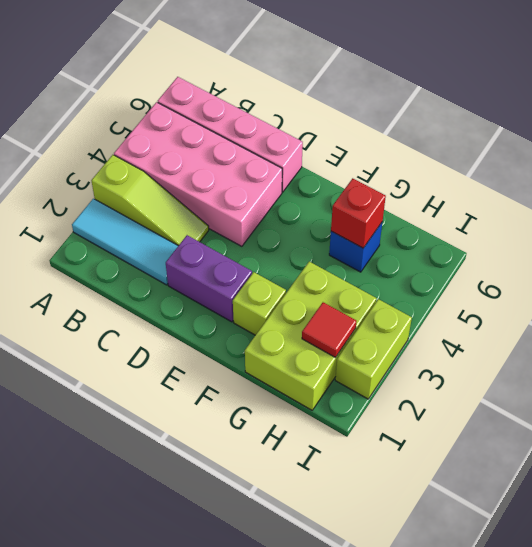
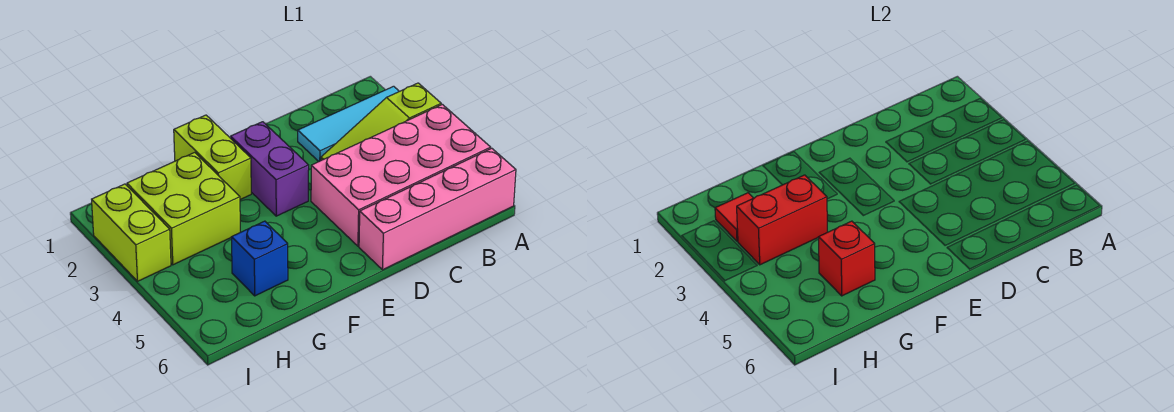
purple 1x2 brick [166,235,252,322] -> purple 1x2 brick turned to [231,122,309,216]
lime 1x1 brick [233,272,286,335] -> lime 1x2 brick [174,115,251,200]
lime 2x3 brick [245,262,376,410] -> lime 2x2 brick [127,152,240,265]
none -> red 1x2 brick [737,175,827,265]

